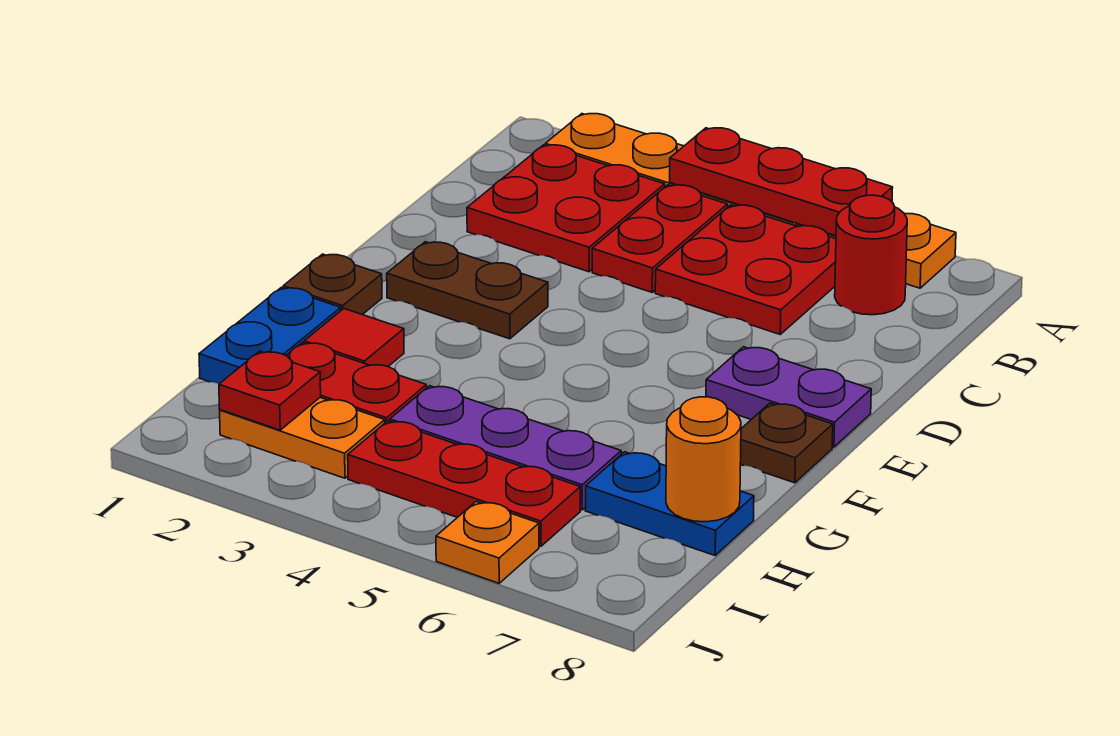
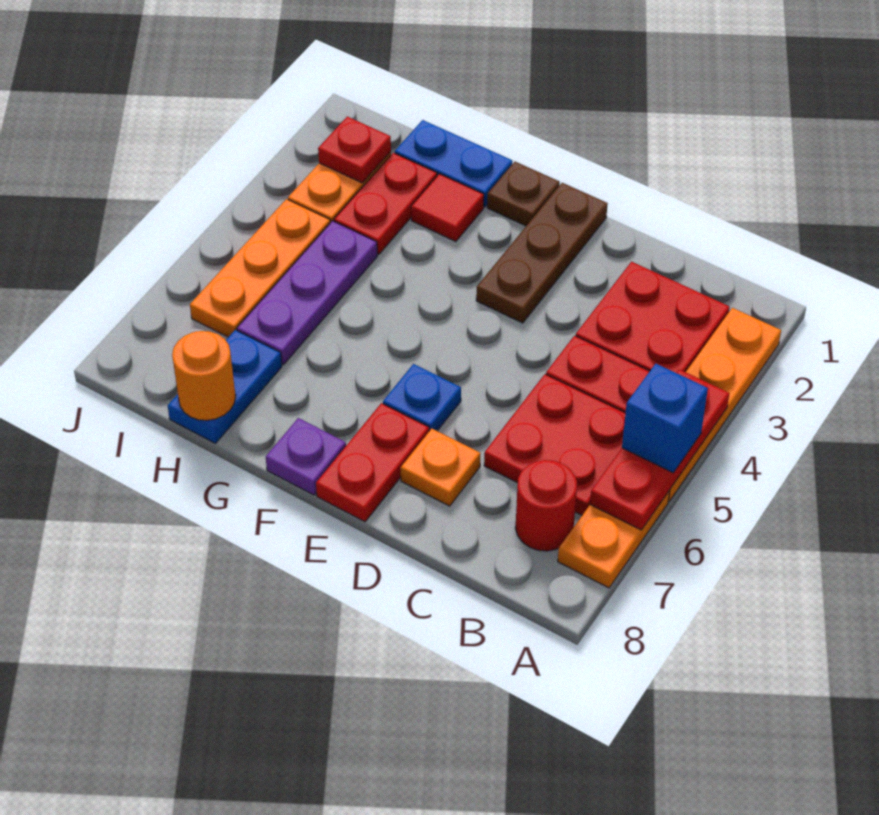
none -> blue 1x1 brick [622,364,708,473]
brown 1x2 plate [387,242,548,339] -> brown 1x3 plate [476,183,608,323]
none -> blue 1x1 plate [383,364,461,431]
purple 1x2 plate [706,347,871,447] -> red 1x2 plate [316,403,429,522]
brown 1x1 plate [740,403,833,483] -> purple 1x1 plate [266,418,346,495]
red 1x3 plate [348,421,580,546] -> orange 1x3 plate [190,199,330,337]
orange 1x1 plate [436,501,539,583] -> orange 1x1 plate moved to [401,429,480,506]

